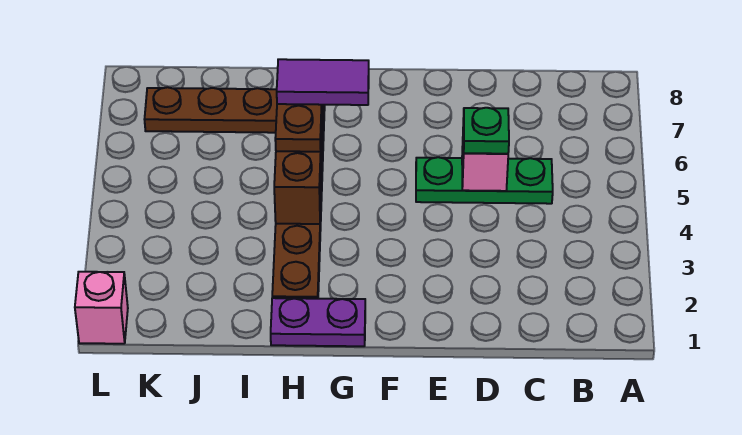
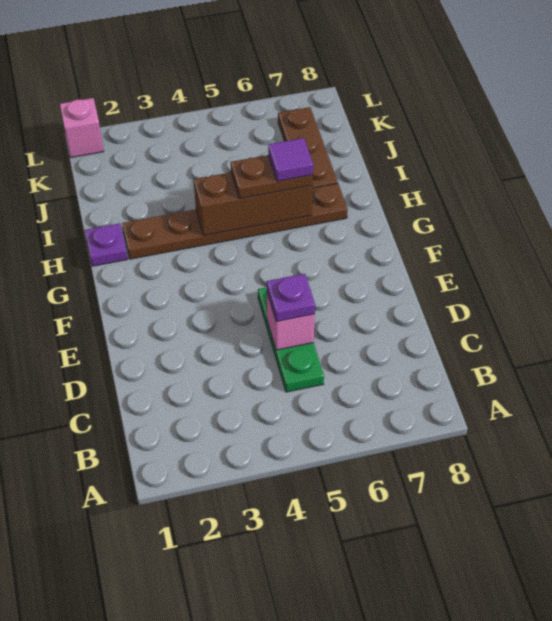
green 1x1 plate [463,108,509,154] -> purple 1x1 plate [267,274,315,322]
purple 1x2 plate [271,298,365,346] -> purple 1x1 plate [85,223,128,266]
purple 1x2 tile [277,59,369,105] -> purple 1x1 tile [268,138,313,181]

